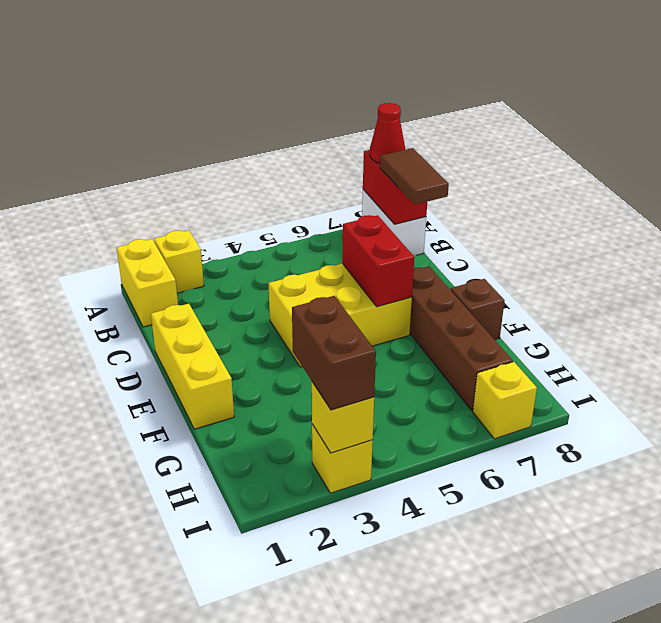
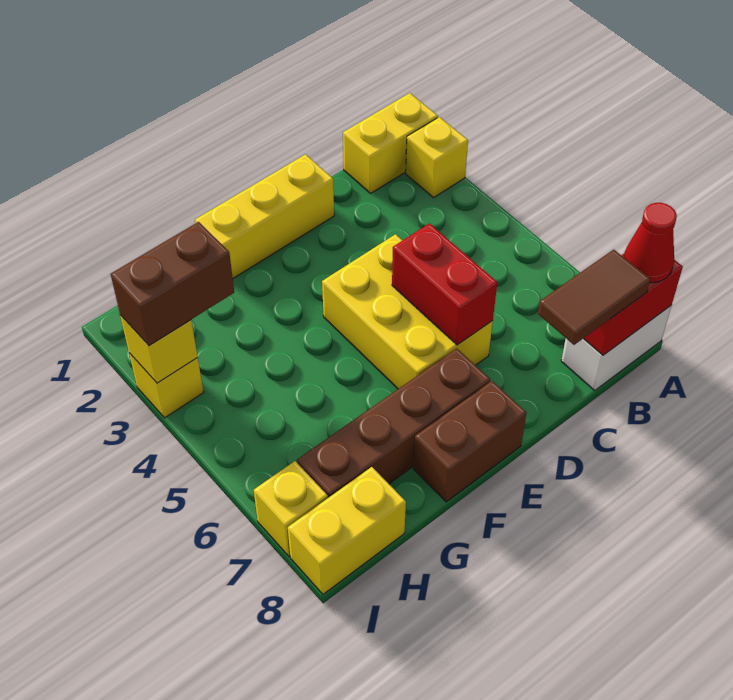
red 1x2 brick [342,215,414,307] -> red 1x2 brick turned to [392,223,497,345]
brown 1x1 brick [451,279,505,340] -> brown 1x2 brick [413,381,526,502]
none -> yellow 1x2 brick [288,467,406,594]

